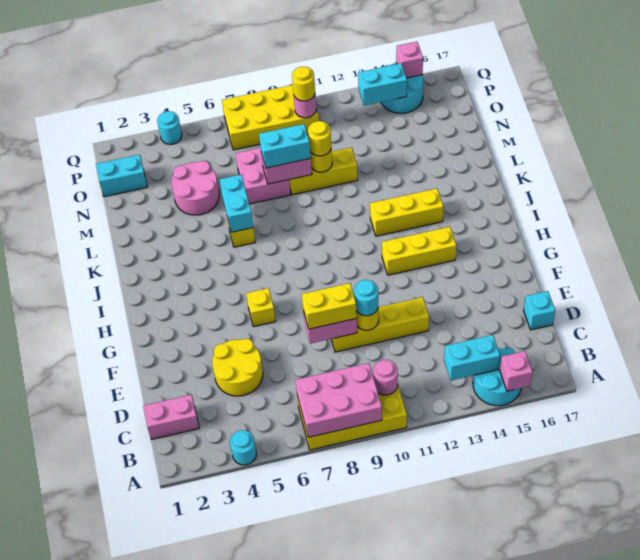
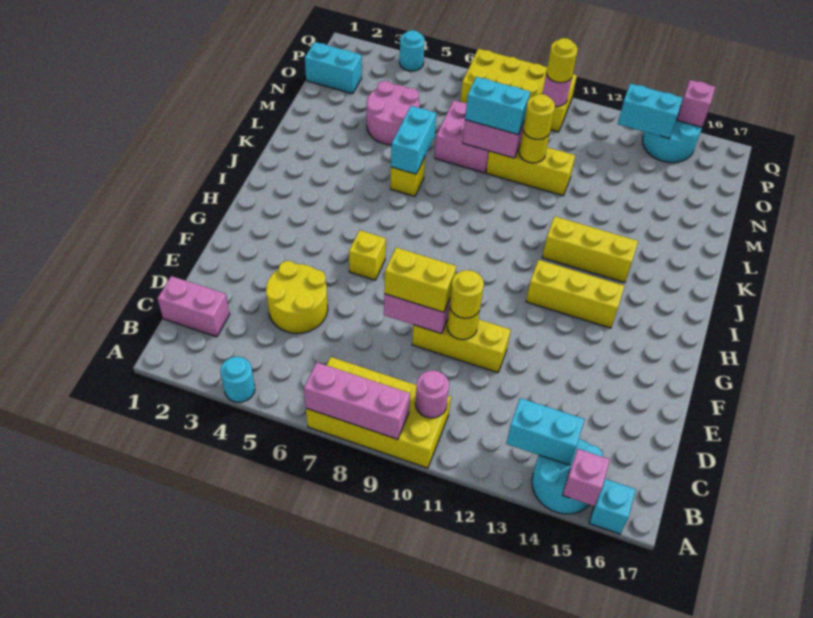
pink 2x3 brick [296,363,382,437] -> pink 1x3 brick [304,363,410,439]
cyan 1x1 brick [524,291,555,330] -> cyan 1x1 brick moved to [589,479,636,534]
yellow 1x4 brick [332,297,429,352] -> yellow 1x3 brick [412,319,511,373]
cyan 1x1 round brick [354,280,378,316] -> yellow 1x1 round brick [450,270,484,318]

